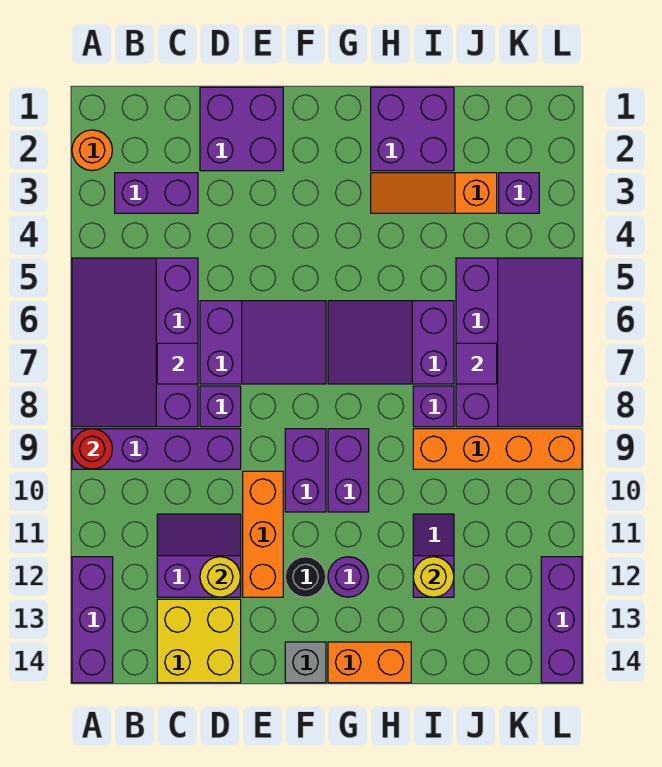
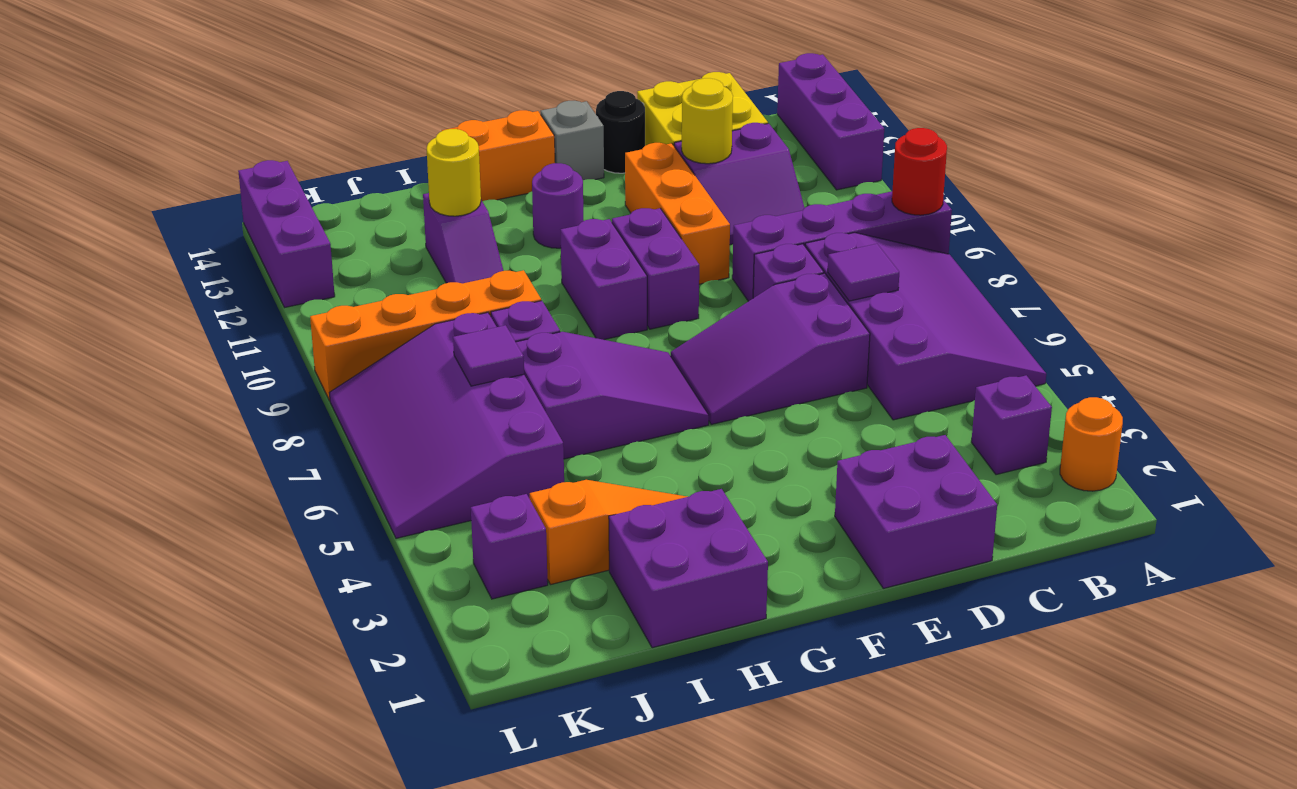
purple 1x2 brick [115,173,198,213] -> purple 1x1 brick [971,375,1052,475]
black 1x1 round brick [285,557,326,597] -> black 1x1 round brick moved to [596,91,645,173]

